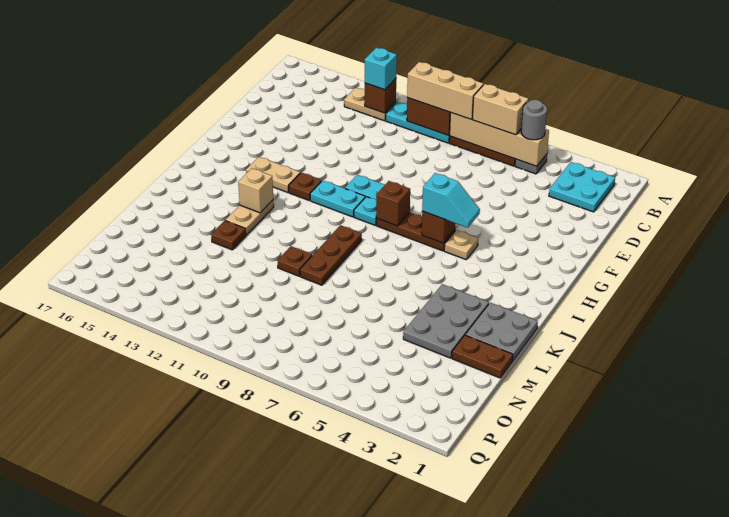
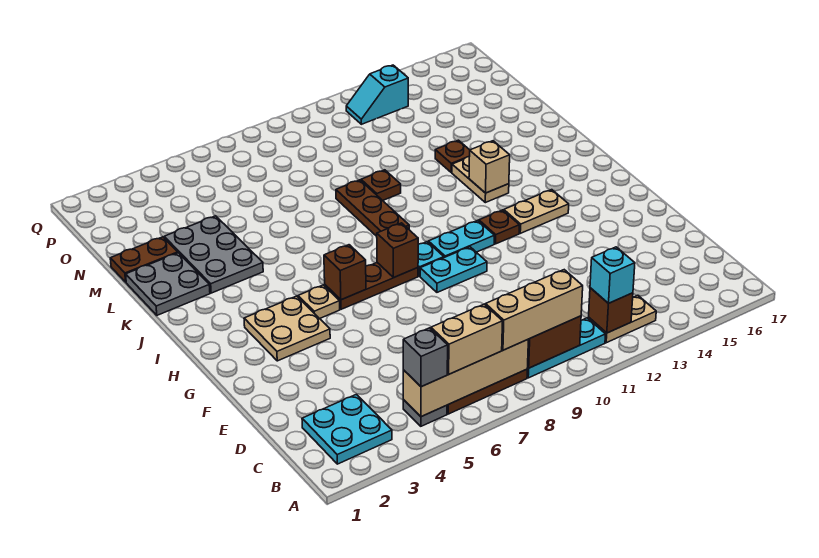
grey 1x1 round brick [521,100,547,140] -> grey 1x1 brick [403,328,448,387]
none -> tan 2x2 plate [244,296,330,361]
cyan 1x2 slope [422,173,480,228] -> cyan 1x2 slope moved to [346,65,408,124]

